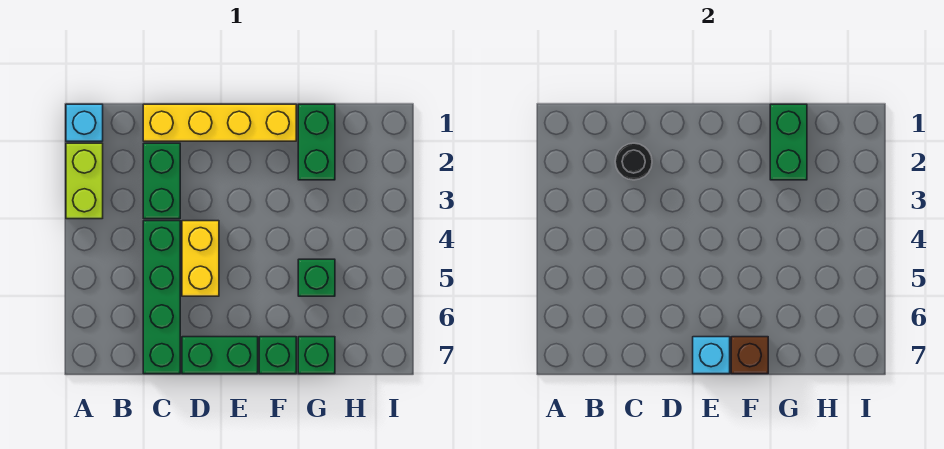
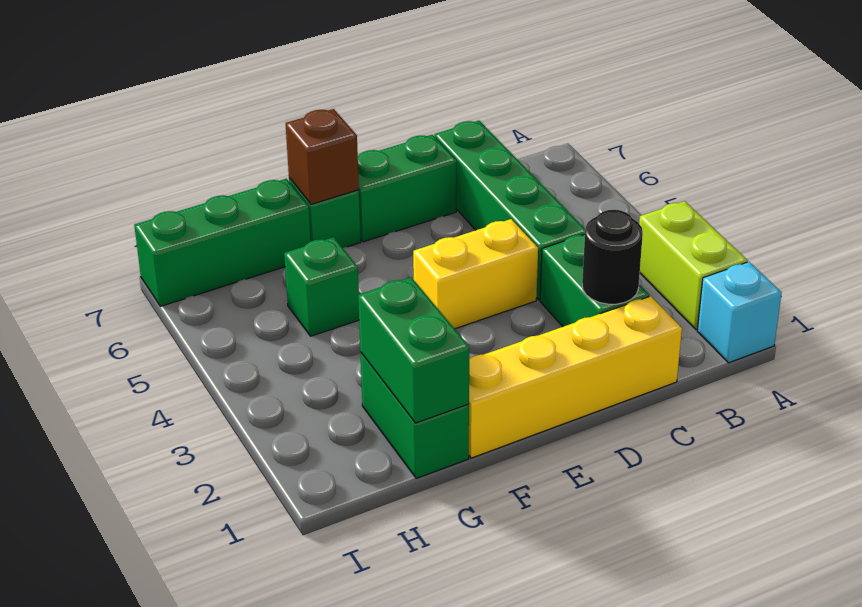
yellow 1x2 brick [182,221,219,296] -> yellow 1x2 brick turned to [413,219,538,329]
cyan 1x1 brick [693,337,730,374] -> none
green 1x1 brick [298,337,335,374] -> green 1x3 brick [134,179,311,306]

